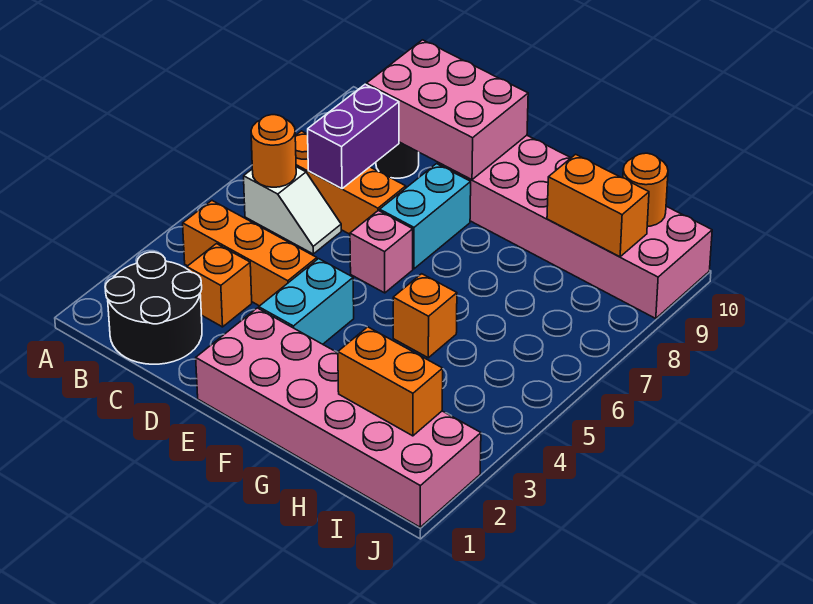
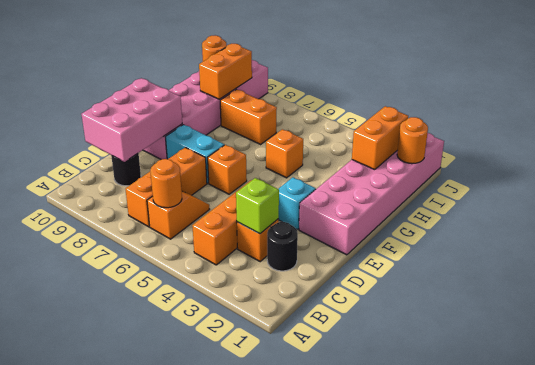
black 2x2 round brick [105,252,202,364] -> black 1x1 round brick [267,222,298,271]
white 1x2 slope [244,167,341,254] -> orange 1x2 slope [147,191,210,239]
none -> lime 1x1 brick [236,178,279,234]
purple 1x2 brick [308,84,399,189] -> none
cyan 1x2 brick [259,259,354,344] -> cyan 1x1 brick [279,177,316,229]
pink 1x1 brick [350,210,413,293] -> orange 1x1 brick [208,145,247,194]
none -> orange 1x2 brick [220,90,277,144]
none -> orange 1x1 round brick [397,117,428,164]

